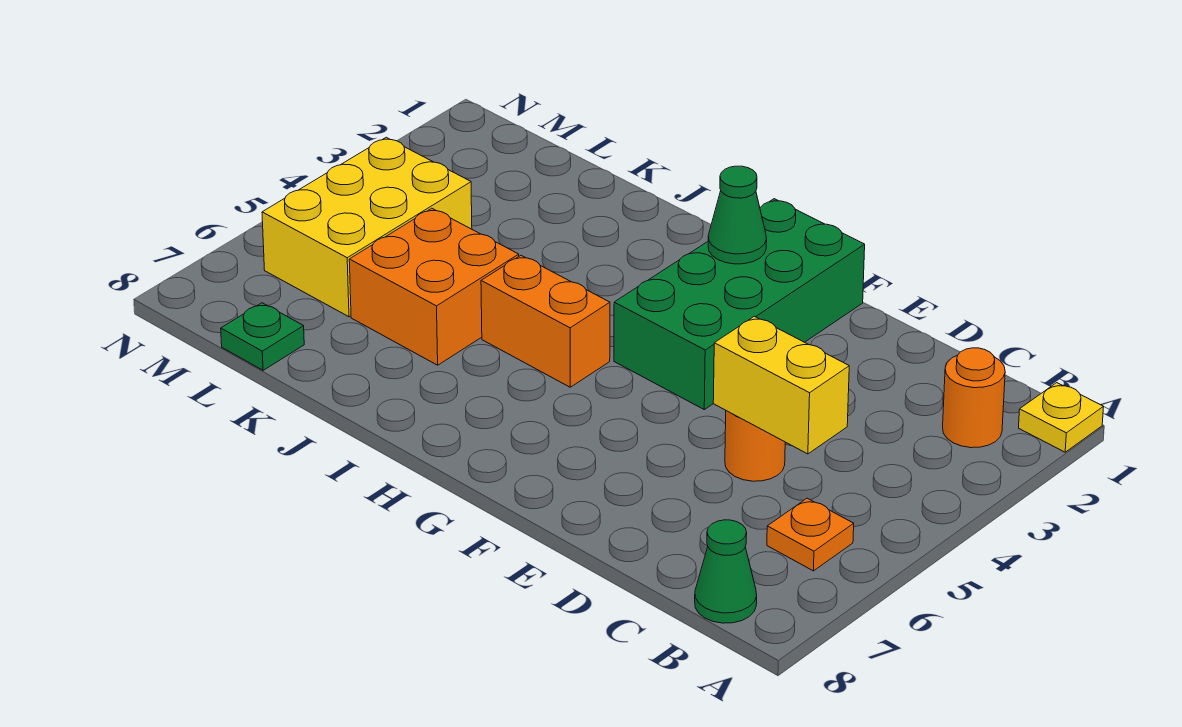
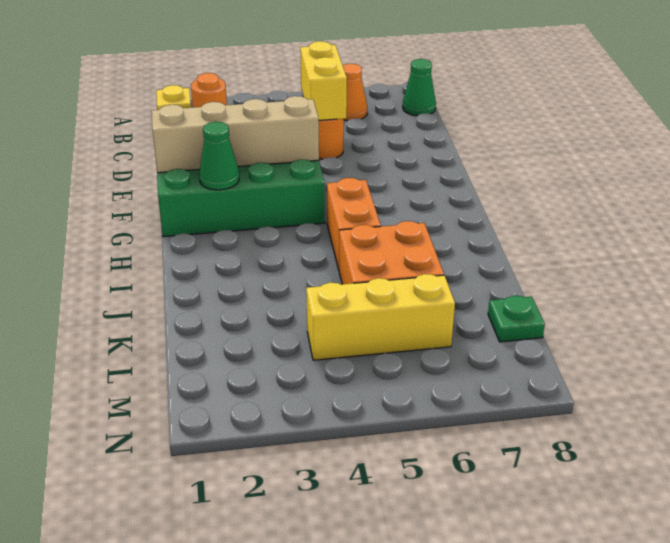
orange 1x1 plate [767,498,854,571] -> orange 1x1 cone [343,64,367,121]
none -> tan 1x4 brick [152,96,319,173]
yellow 2x3 brick [262,137,472,317] -> yellow 1x3 brick [306,274,455,360]

